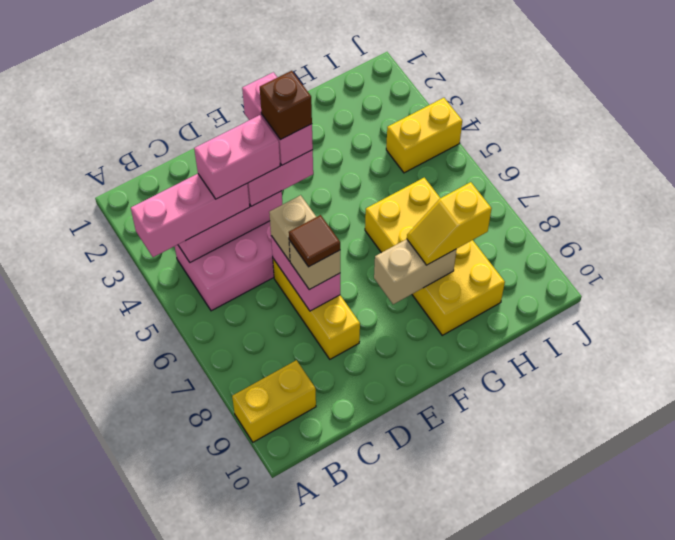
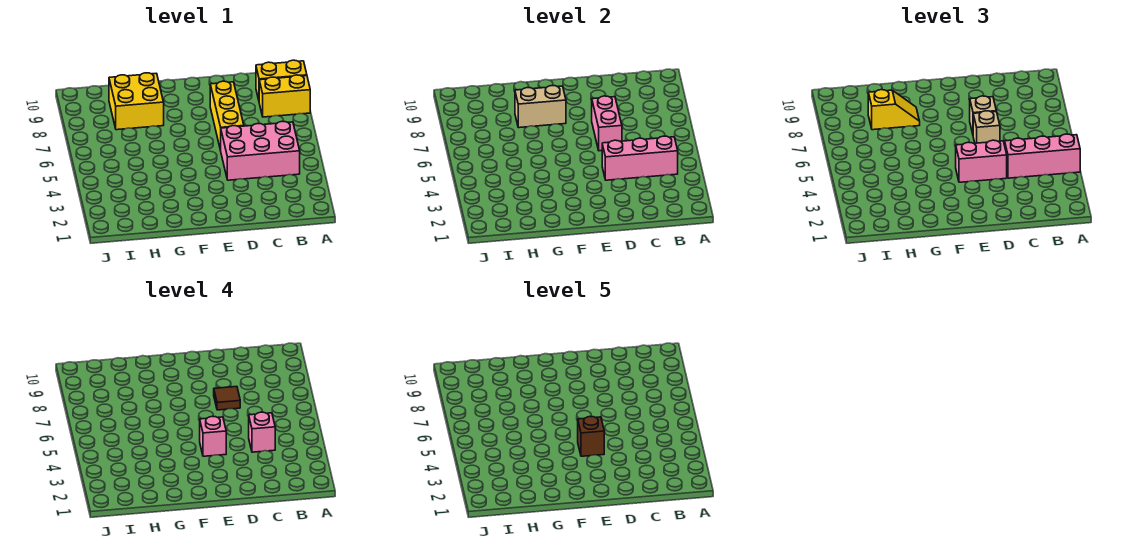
pink 1x2 brick [194,115,280,199] -> pink 1x1 brick [249,412,275,452]
pink 1x2 brick [242,72,313,165] -> pink 1x1 brick [200,416,226,456]
yellow 2x4 brick [365,178,505,335] -> yellow 2x2 brick [109,73,164,130]
yellow 1x2 brick [386,98,462,173] -> yellow 1x2 brick moved to [259,75,310,117]

